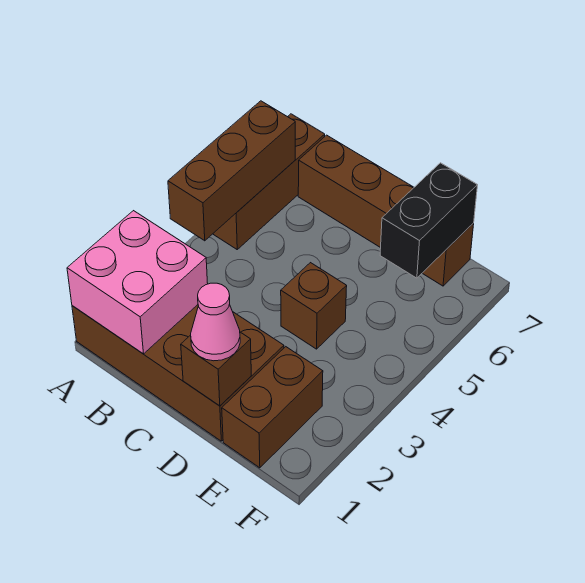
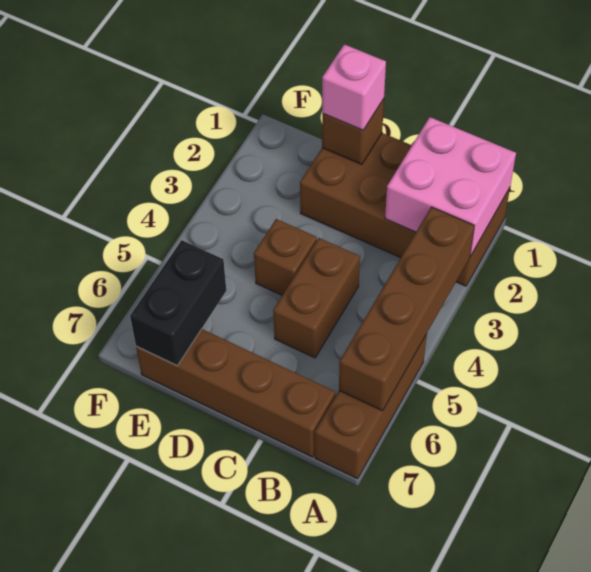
brown 1x3 brick [168,101,295,241] -> brown 1x4 brick [339,207,474,411]
pink 1x1 cone [191,283,240,361] -> pink 1x1 brick [322,44,386,130]
brown 1x2 brick [222,347,323,468] -> brown 1x2 brick moved to [273,238,360,358]

